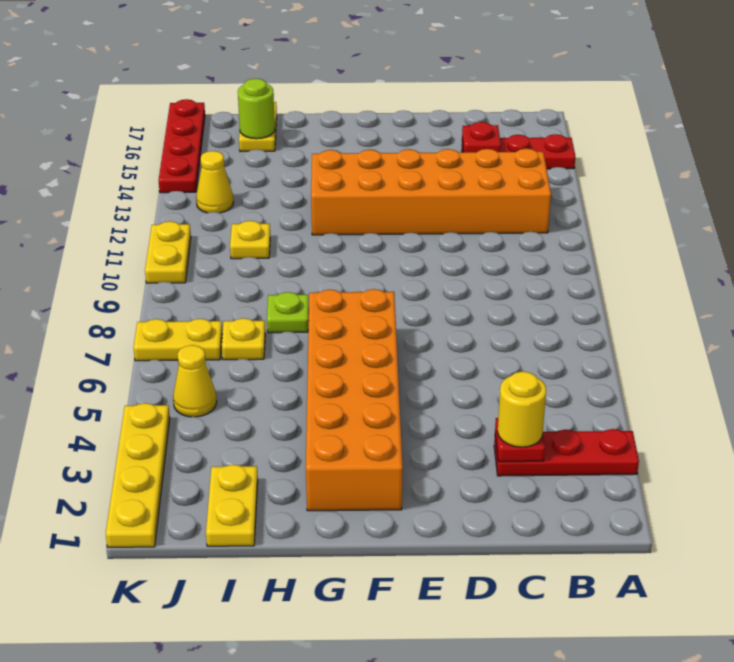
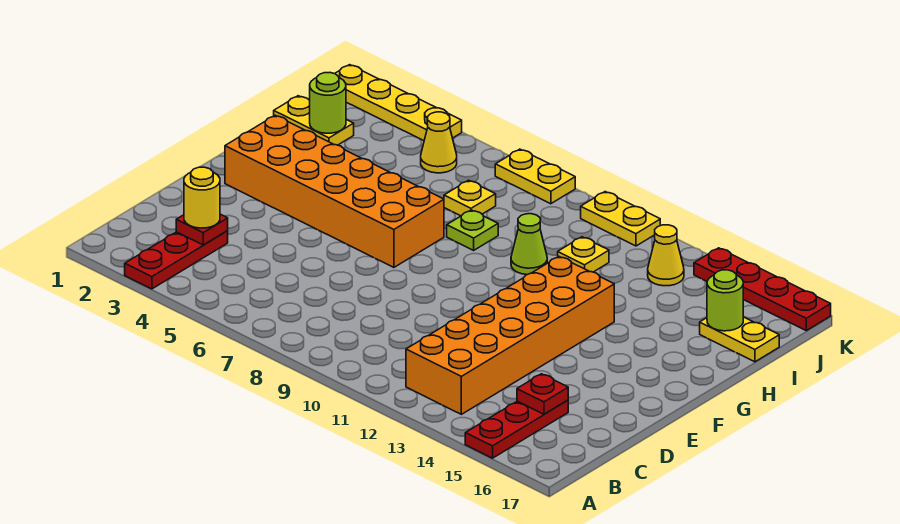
none -> lime 1x1 cone [511,214,547,275]
none -> lime 1x1 round brick [310,73,346,133]
yellow 1x2 plate [134,319,222,361] -> yellow 1x2 plate turned to [495,149,575,204]

